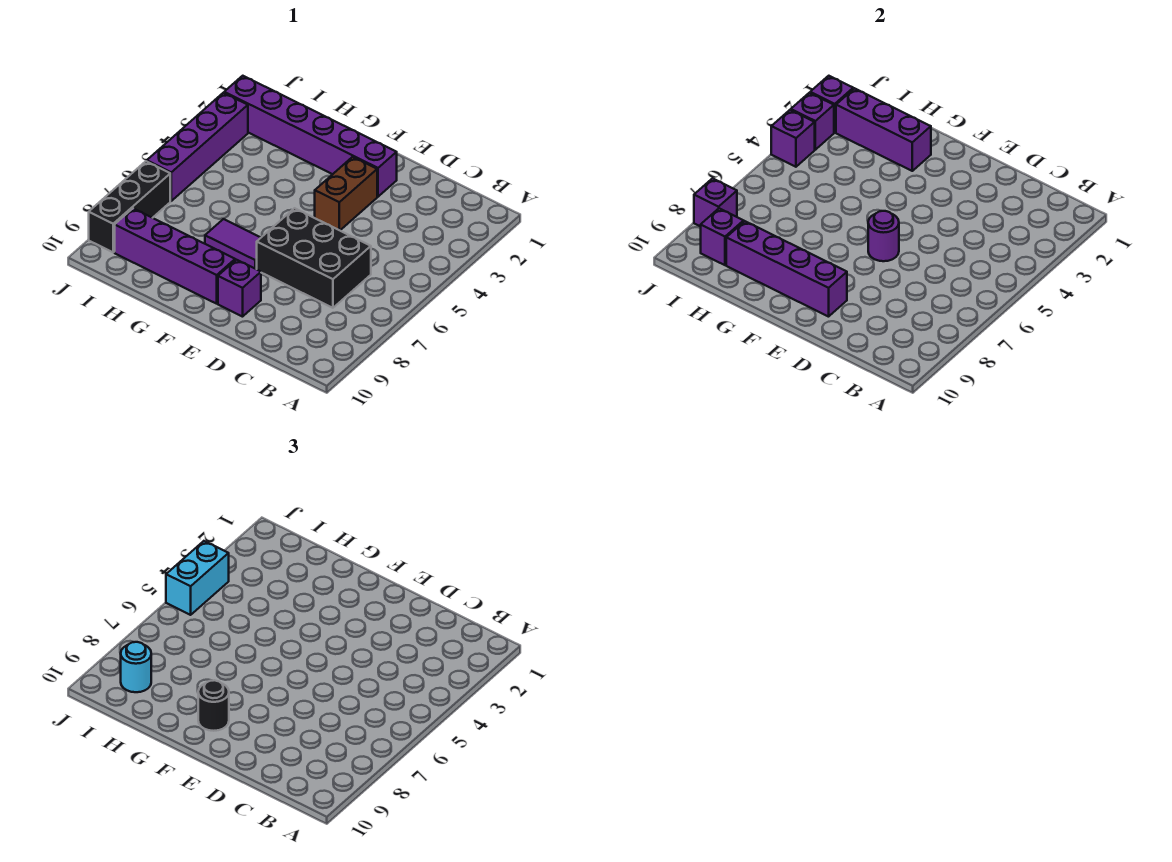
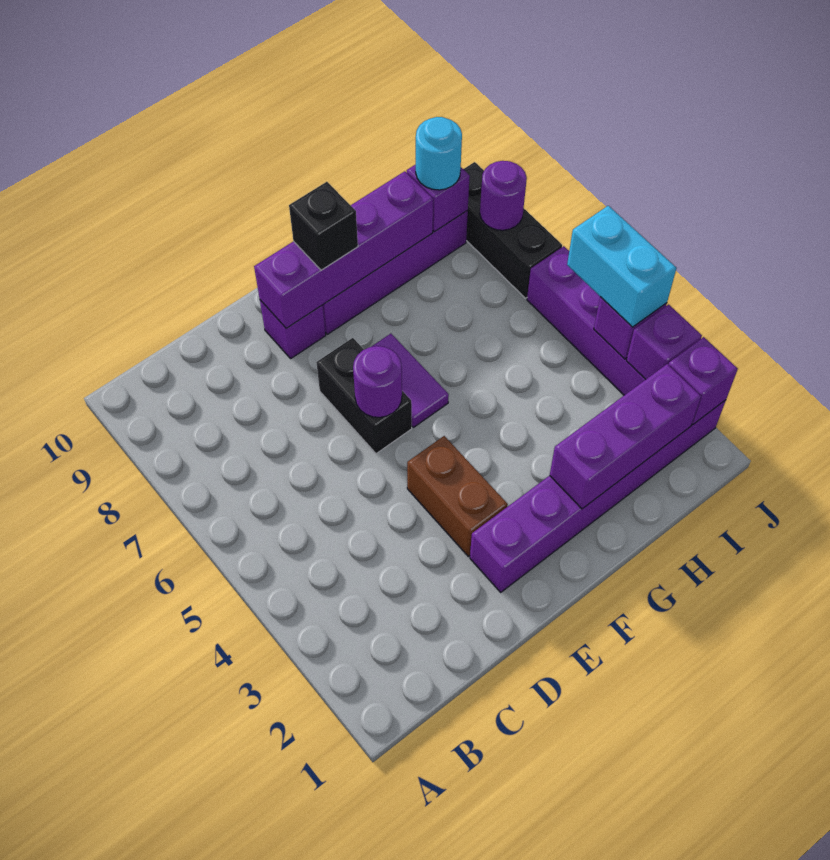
black 2x3 brick [257,208,371,308] -> black 1x2 brick [316,338,412,454]
purple 1x2 tile [205,219,261,269] -> purple 1x2 tile turned to [371,334,449,427]
black 1x1 round brick [198,680,229,731] -> black 1x1 brick [289,182,358,270]
purple 1x1 brick [694,178,737,227] -> purple 1x1 round brick [480,161,527,230]

